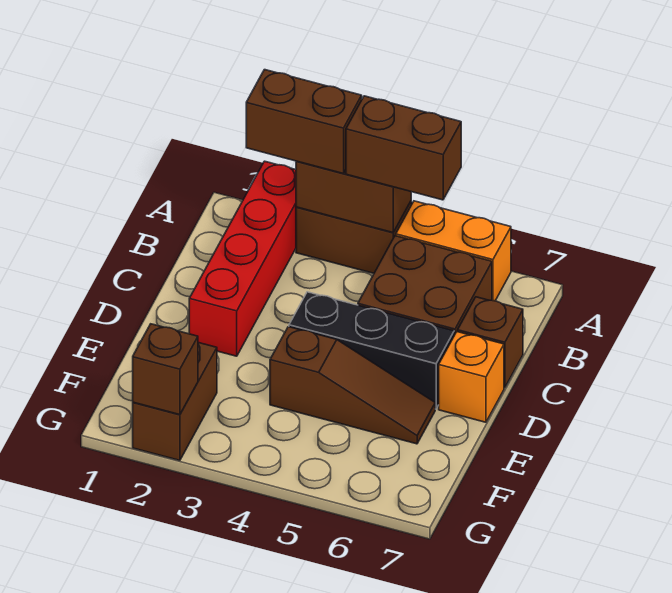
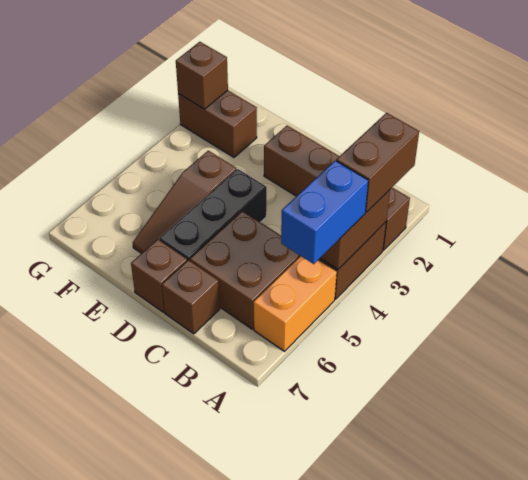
red 1x4 brick [189,161,296,356] -> brown 1x4 brick [264,125,410,250]
brown 1x2 brick [346,96,461,200] -> blue 1x2 brick [281,160,368,264]
orange 1x1 brick [439,332,504,422] -> brown 1x1 brick [131,239,187,312]

